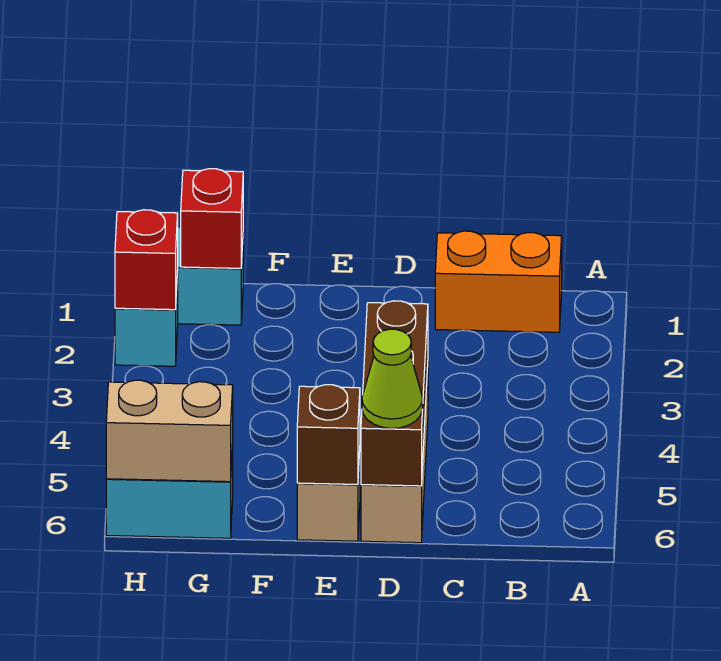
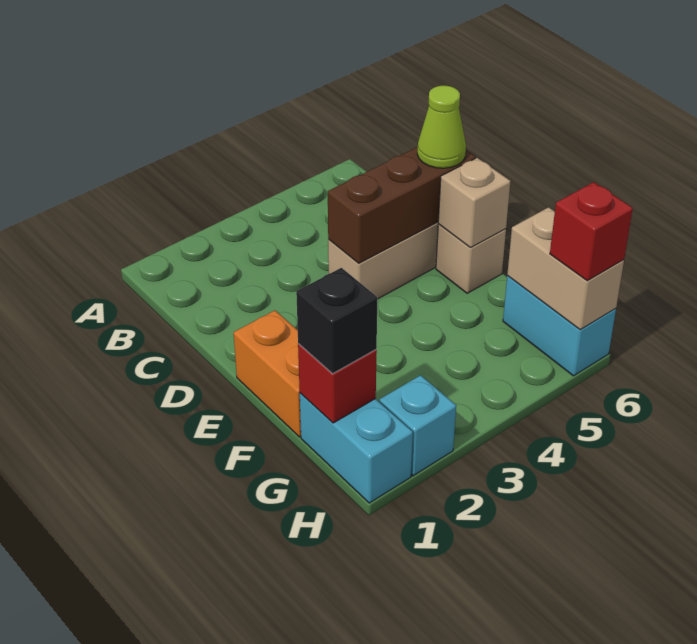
orange 1x2 brick [435,231,562,332] -> orange 1x2 brick moved to [234,311,301,437]
brown 1x1 brick [297,385,360,484] -> tan 1x1 brick [438,158,510,248]
none -> black 1x1 brick [296,268,377,374]
red 1x1 brick [115,210,178,310] -> red 1x1 brick moved to [550,182,633,281]

